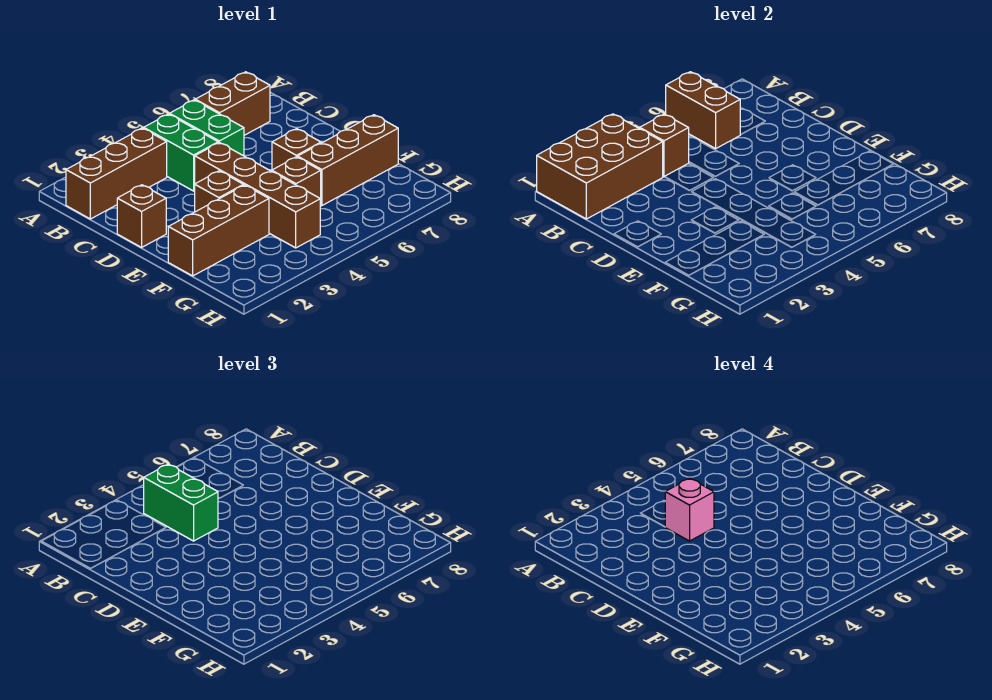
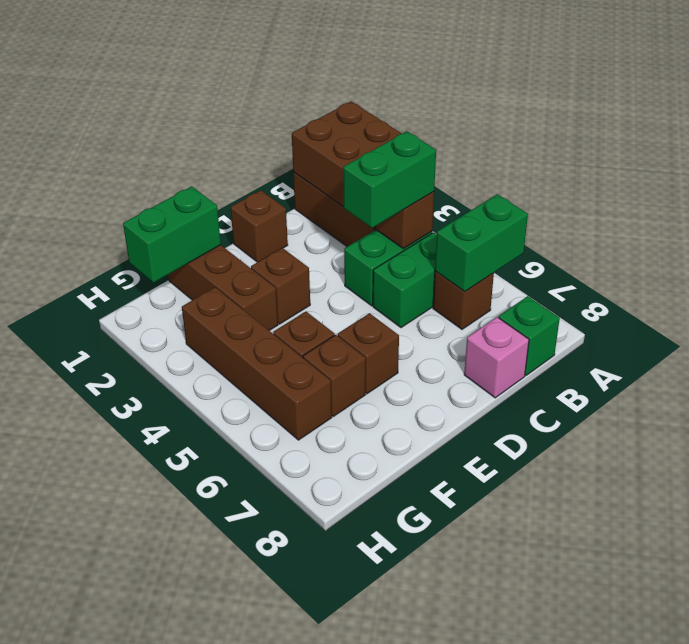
brown 1x2 brick [666,72,740,149] -> green 1x2 brick [435,194,528,292]
brown 1x2 brick [195,72,270,135] -> brown 1x1 brick [433,272,494,329]
none -> green 1x1 brick [498,296,560,375]
pink 1x1 brick [665,478,714,541] -> pink 1x1 brick moved to [464,317,529,398]
brown 1x4 brick [195,143,320,248] -> brown 1x4 brick turned to [182,287,332,440]
none -> green 1x2 brick [123,186,221,282]
brown 1x3 brick [298,115,398,206] -> brown 1x1 brick [303,335,366,416]

